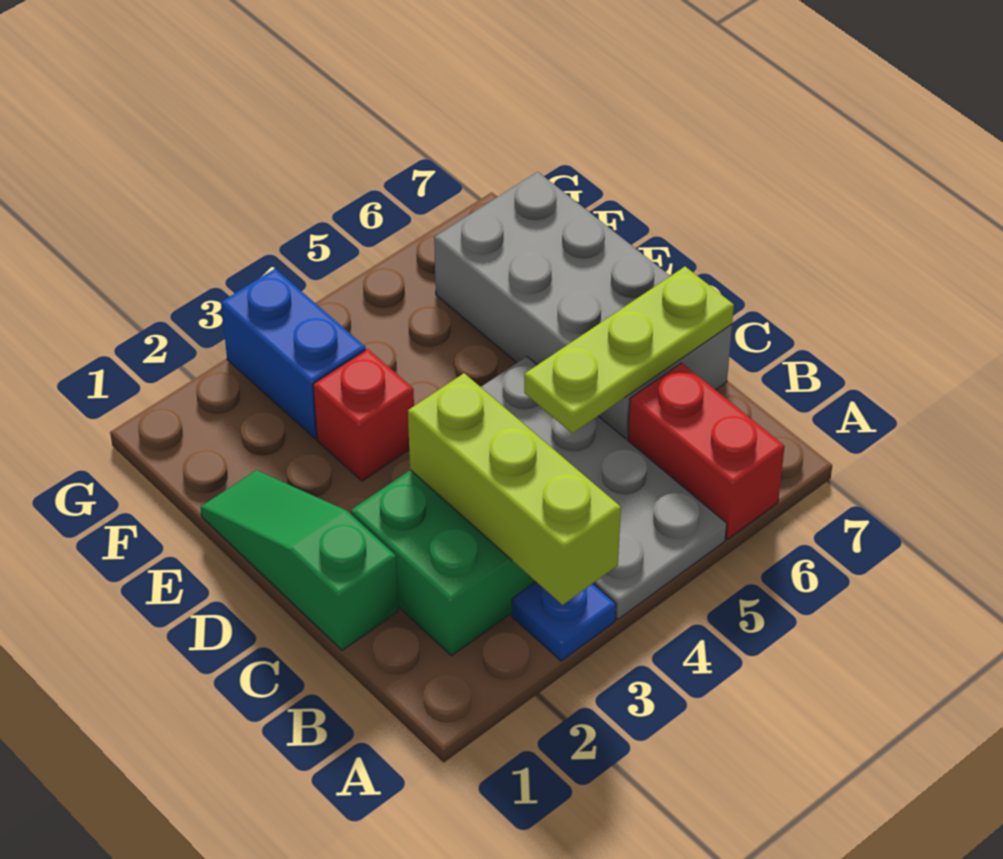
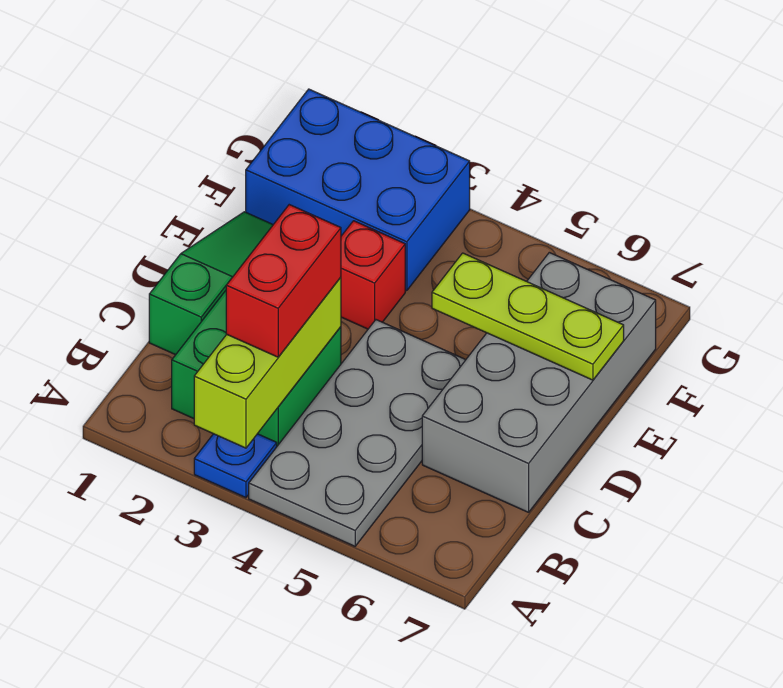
red 1x2 brick [628,363,785,539] -> red 1x2 brick moved to [226,205,341,357]
lime 1x3 plate [524,267,734,433] -> lime 1x3 plate moved to [432,253,624,380]
blue 1x2 brick [221,269,366,439] -> blue 2x3 brick [246,89,470,291]

